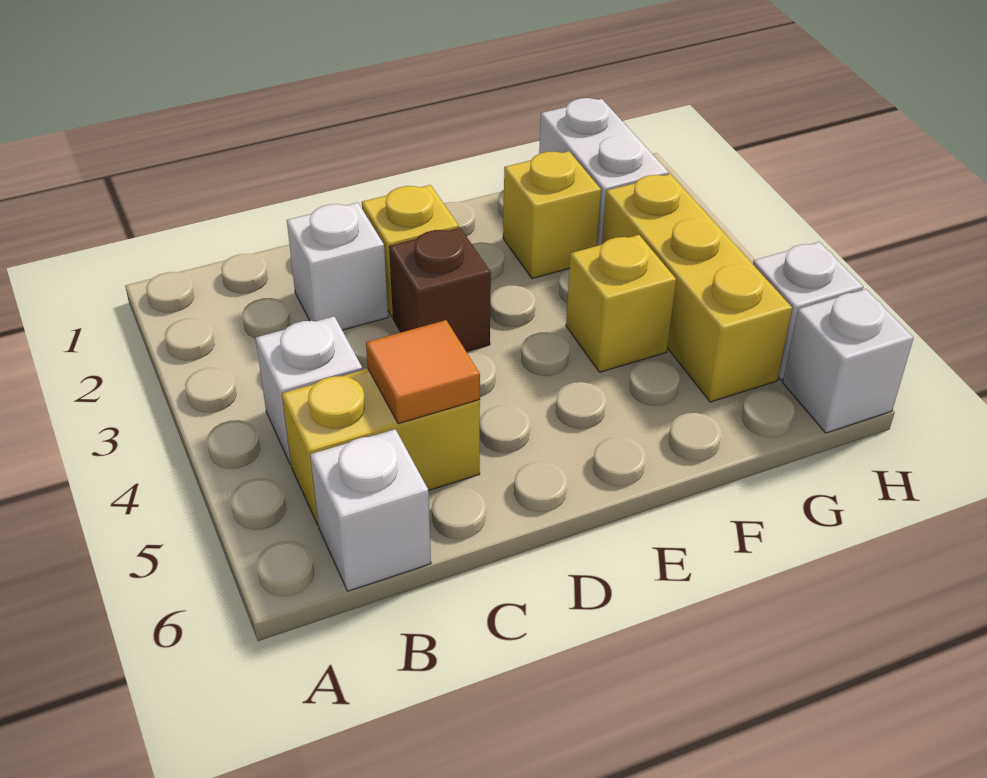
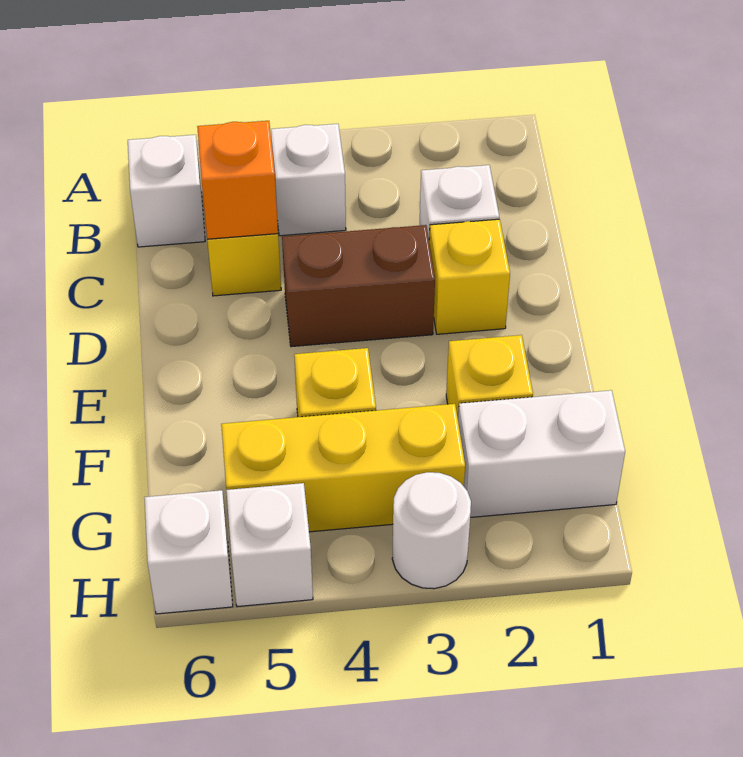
orange 1x1 tile [366,320,480,424] -> orange 1x1 brick [197,121,278,239]
brown 1x1 brick [389,228,491,352] -> brown 1x2 brick [282,225,435,347]
none -> white 1x1 round brick [392,472,471,589]

